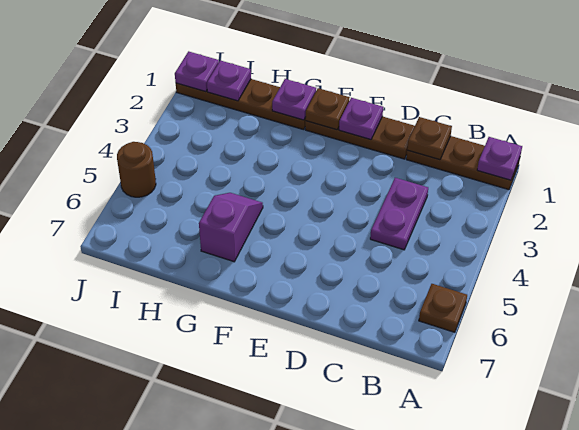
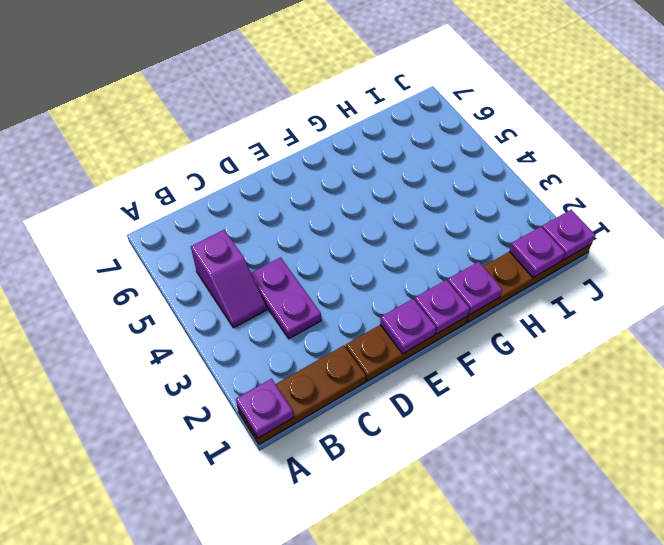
brown 1x1 plate [419,284,467,332] -> none
brown 1x1 plate [407,117,452,160] -> none
brown 1x1 plate [305,88,350,130] -> purple 1x1 plate [415,280,470,334]
purple 1x2 slope [199,193,263,262] -> purple 1x2 slope moved to [191,230,266,328]
brown 1x1 round brick [117,142,156,197] -> none

